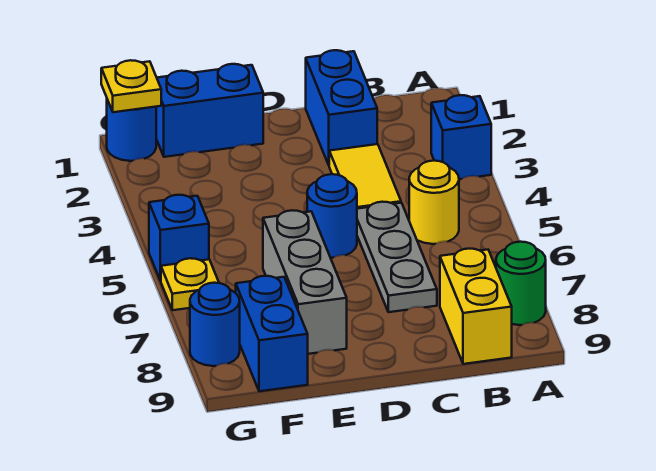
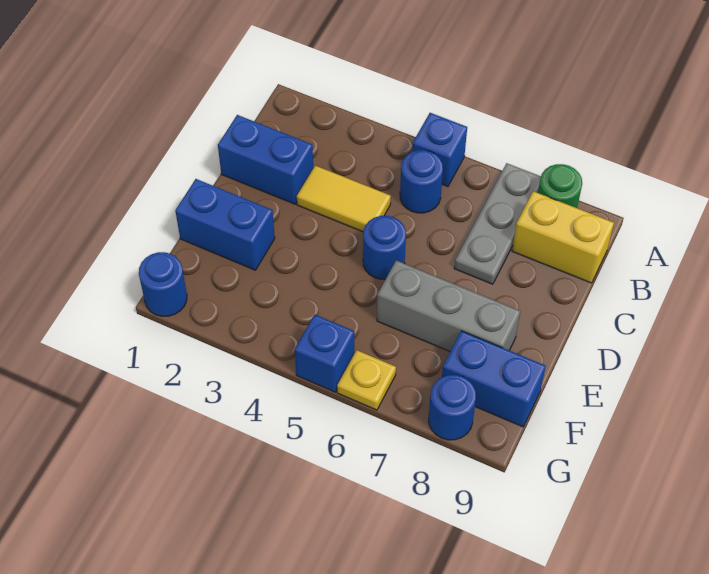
blue 1x1 brick [431,95,491,179] -> blue 1x1 brick moved to [412,113,467,187]
yellow 1x1 round brick [409,161,459,244] -> blue 1x1 round brick [400,150,443,213]
grey 1x3 plate [357,202,437,312] -> grey 1x3 plate turned to [454,163,541,284]
blue 1x2 brick [156,64,263,157] -> blue 1x2 brick turned to [175,179,275,270]
yellow 1x1 plate [101,60,161,112] -> none

